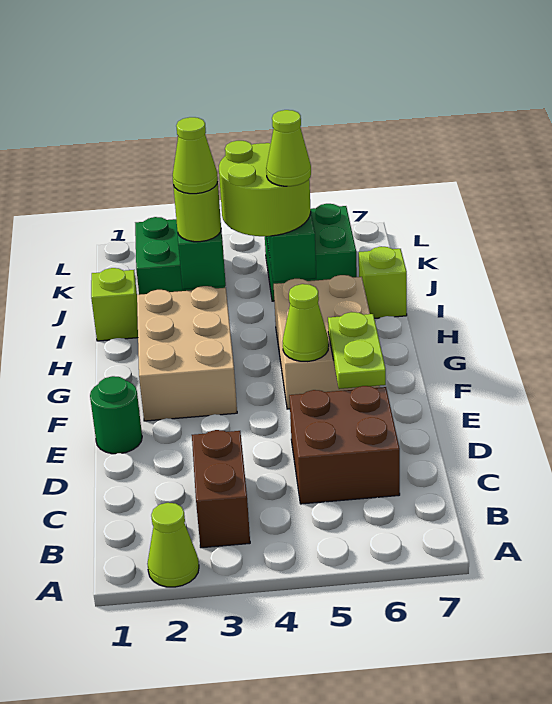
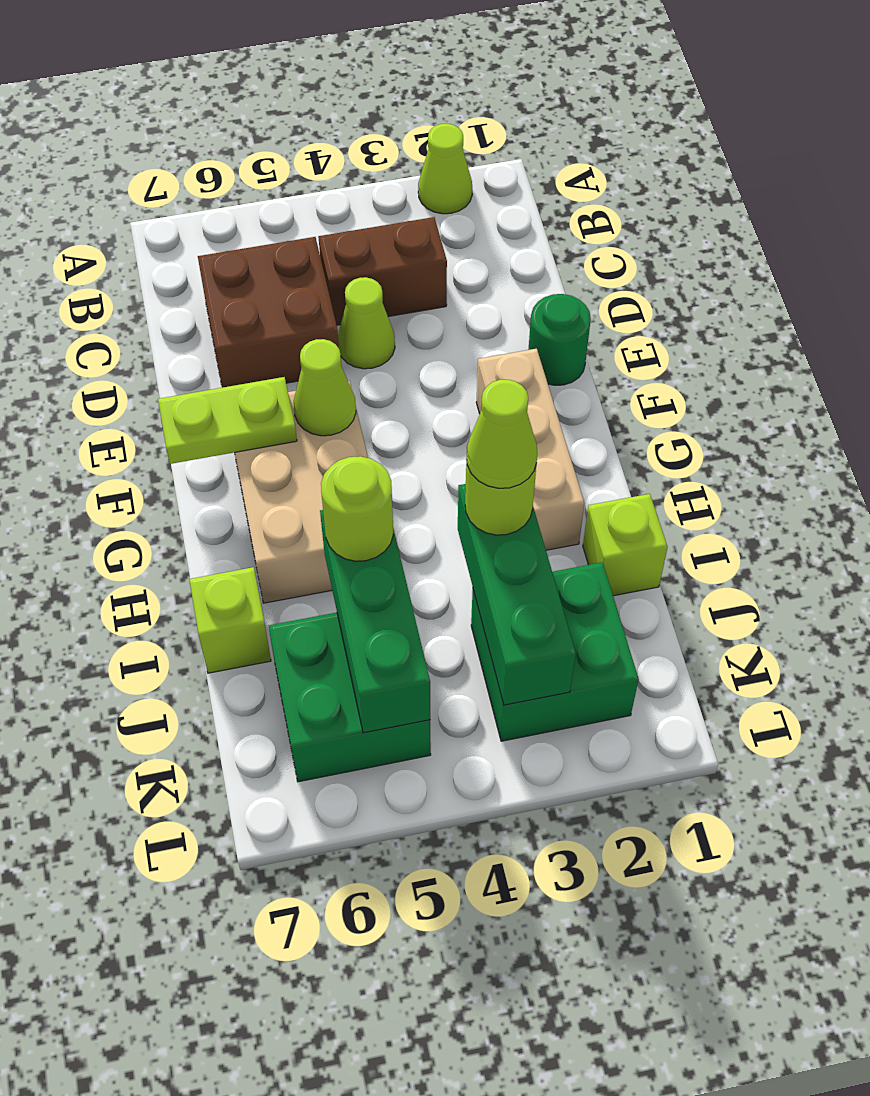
brown 1x2 brick [192,430,250,548] -> brown 1x2 brick turned to [318,217,447,325]
lime 1x2 plate [328,312,386,389] -> lime 1x2 plate turned to [158,377,297,464]
tan 2x3 brick [137,286,237,421] -> tan 1x3 brick [476,349,584,550]
lime 2x2 round brick [219,141,311,236] -> lime 1x1 round brick [321,456,393,561]
lime 1x1 cone [266,110,311,186] -> lime 1x1 cone moved to [338,277,395,369]

